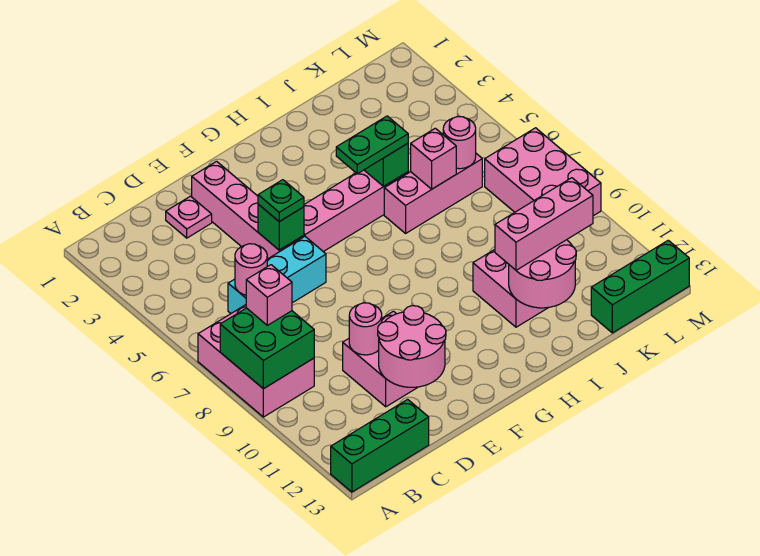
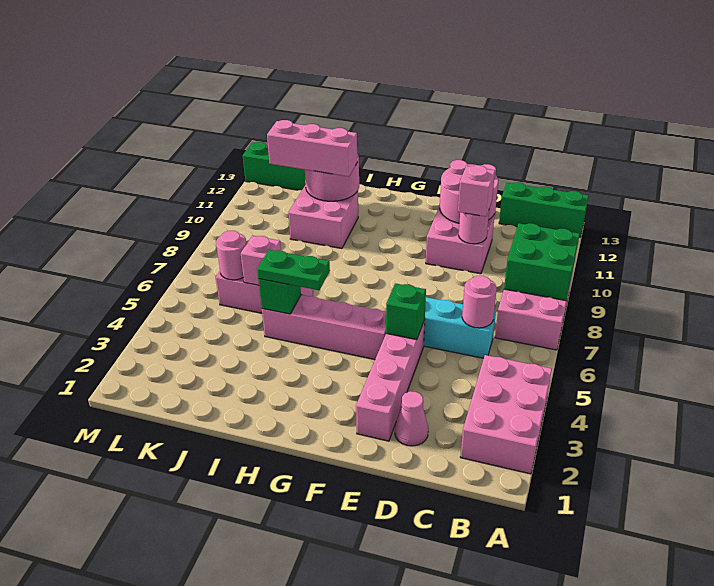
pink 1x1 brick [246,265,292,325] -> pink 1x1 brick moved to [458,165,495,217]
pink 1x1 plate [166,196,212,238] -> pink 1x1 cone [395,391,428,446]
green 1x1 plate [258,180,304,221] -> none
pink 2x3 brick [485,128,601,216] -> pink 2x3 brick moved to [460,355,552,474]

